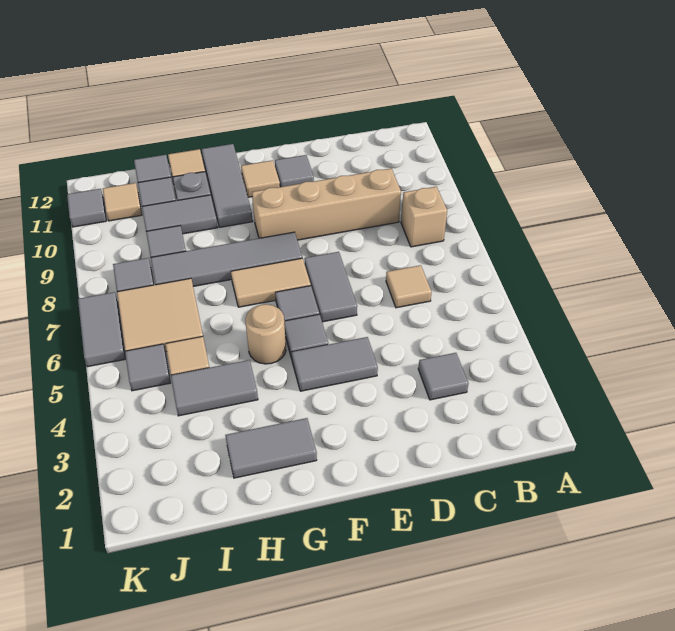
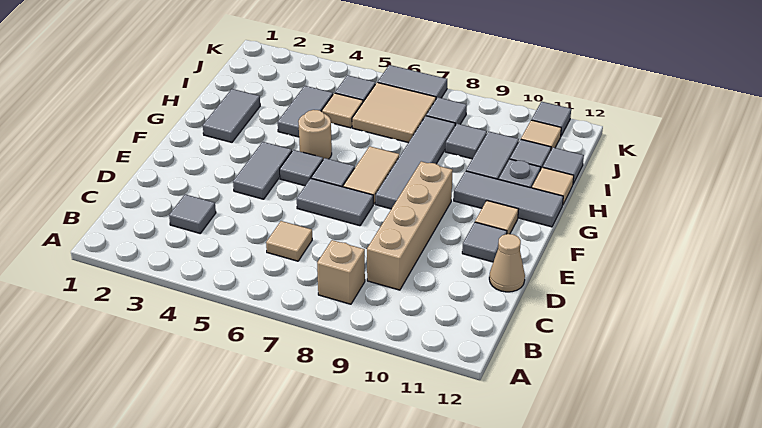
none -> tan 1x1 cone [489,234,525,292]

